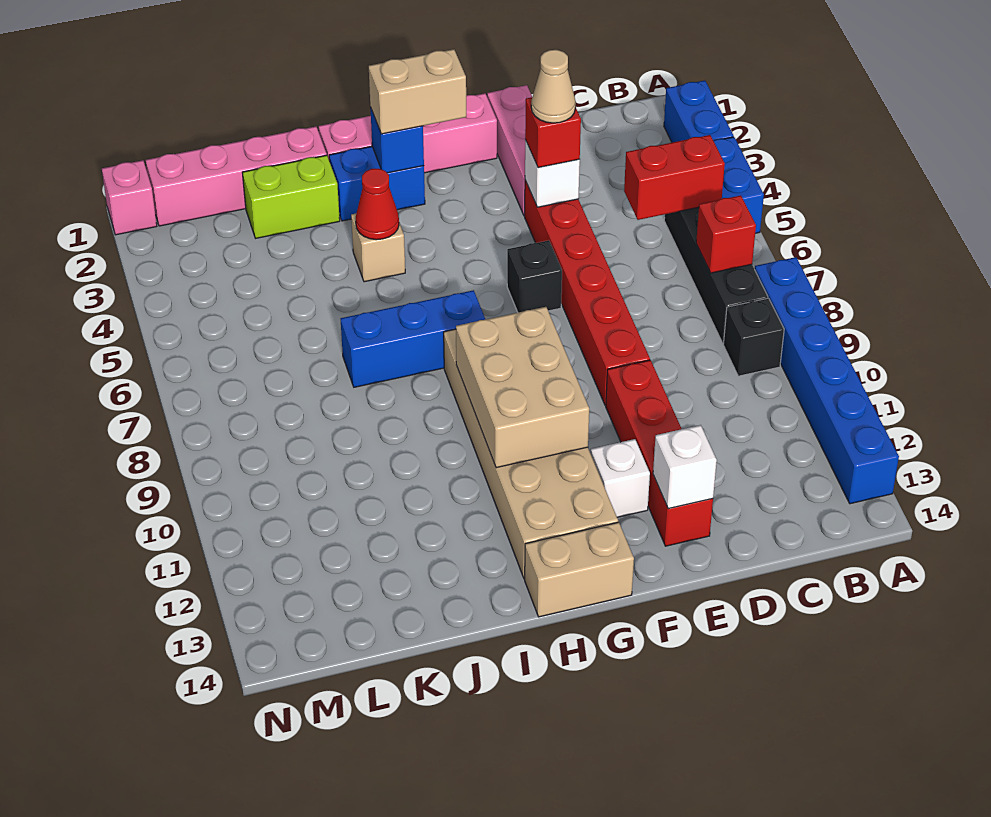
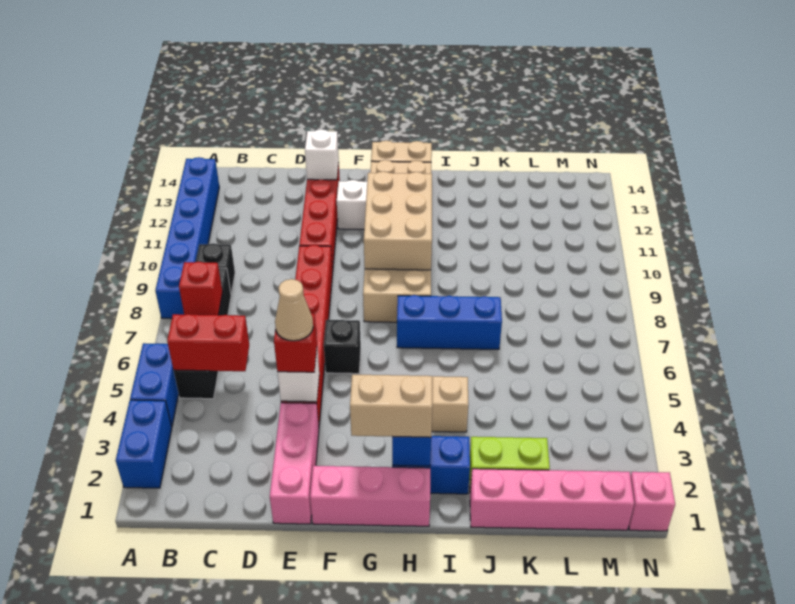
pink 1x4 brick [319,93,497,173] -> pink 1x3 brick [310,466,430,526]
red 1x1 cone [356,169,399,240] -> none

